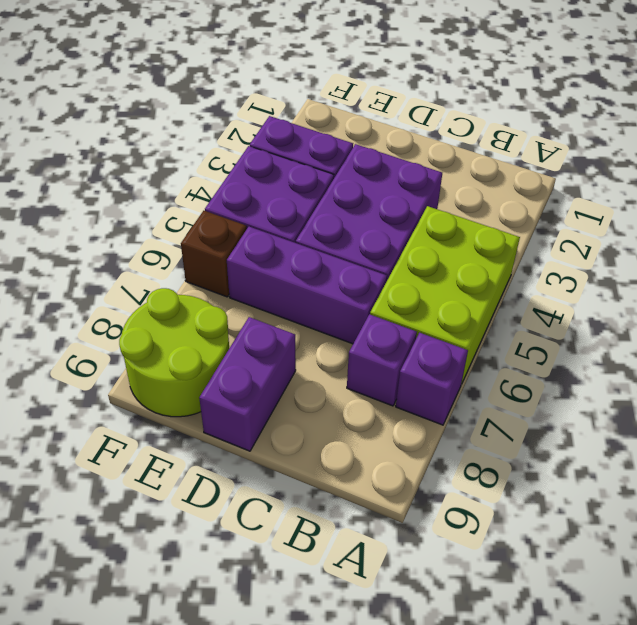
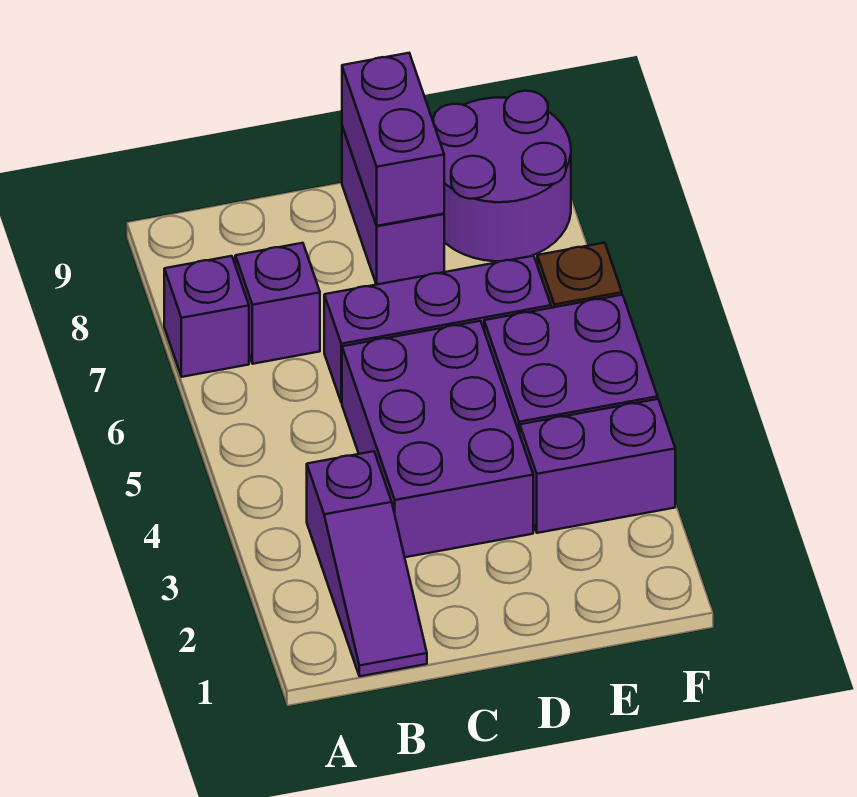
lime 2x3 brick [370,206,520,384] -> none
none -> purple 1x3 slope [307,451,427,676]
none -> purple 1x2 brick [342,53,444,226]
lime 2x2 round brick [119,288,229,417] -> purple 2x2 round brick [433,91,571,261]

